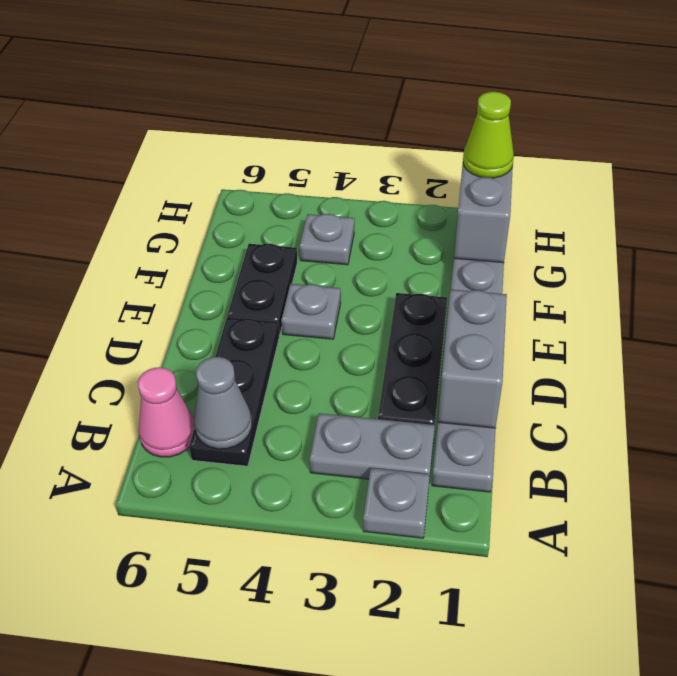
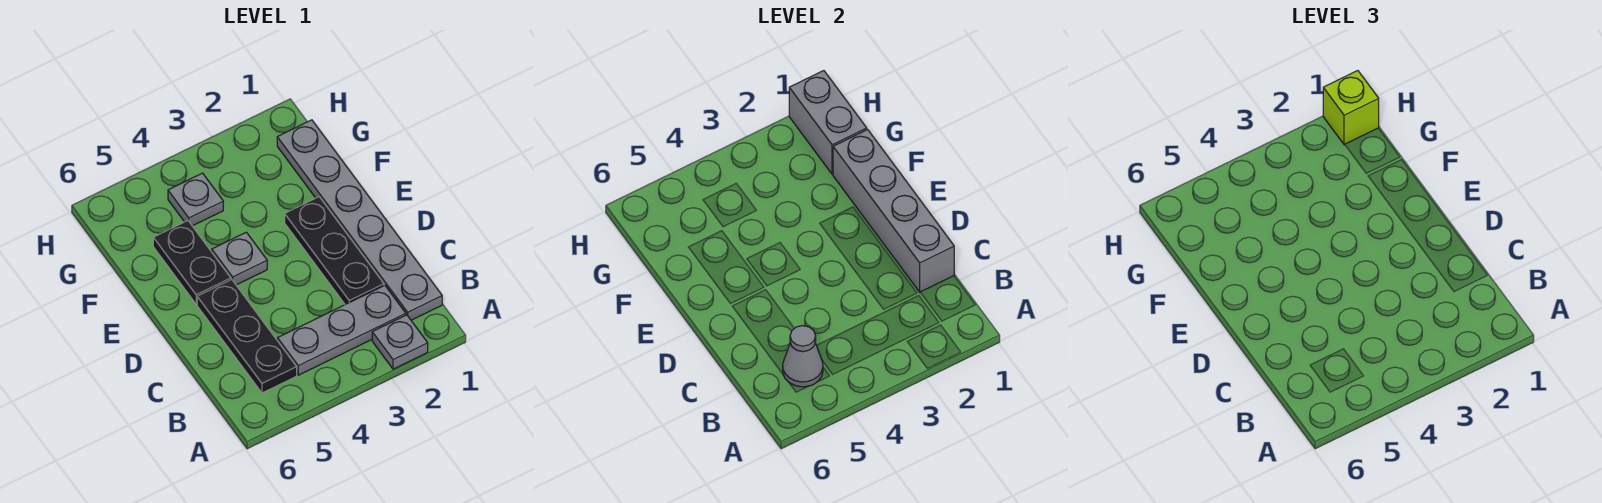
grey 1x2 plate [310,413,435,480] -> grey 1x3 plate [277,285,406,375]
pink 1x1 cone [138,367,194,457] -> none
grey 1x2 brick [438,289,507,428] -> grey 1x4 brick [833,130,954,292]
lime 1x1 cone [463,92,514,178] -> lime 1x1 brick [1323,71,1379,145]

